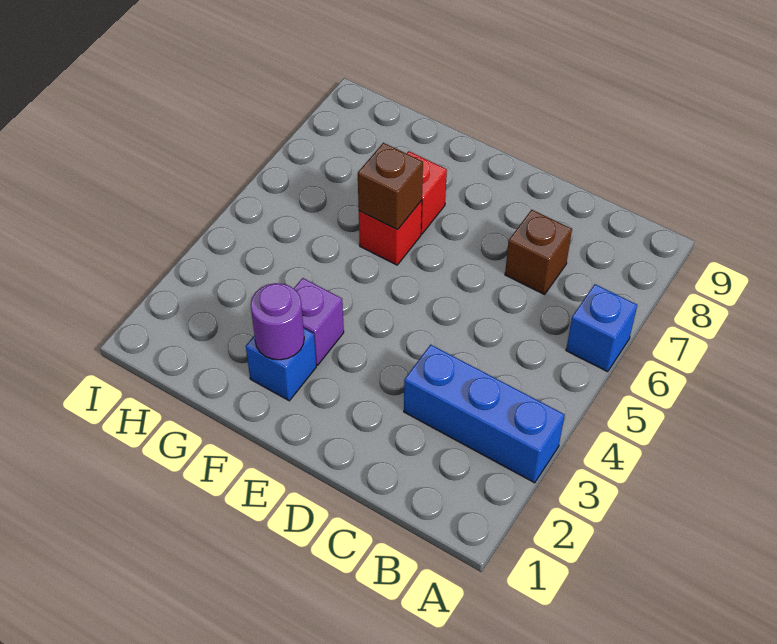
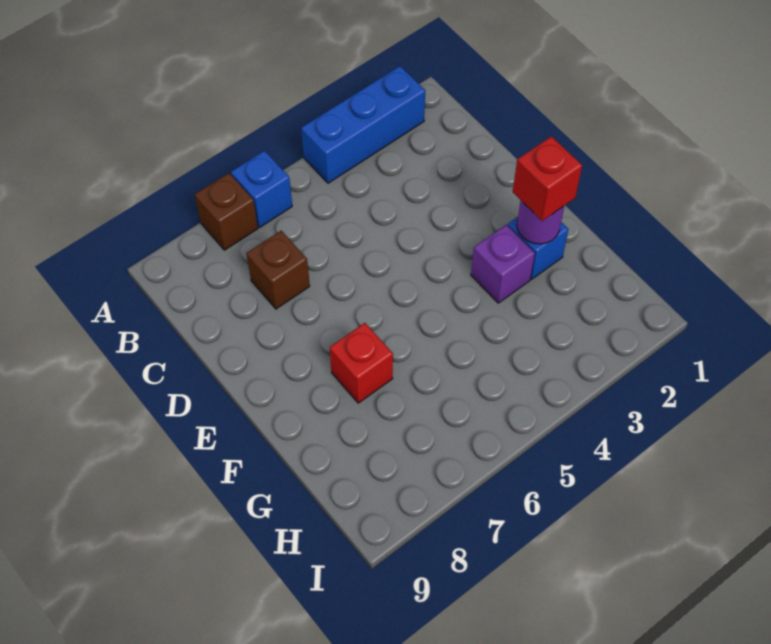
blue 1x3 brick [404,345,565,483] -> blue 1x3 brick turned to [301,66,425,183]
red 1x1 brick [359,200,422,265] -> red 1x1 brick moved to [513,136,582,221]
brown 1x1 brick [358,143,423,230] -> brown 1x1 brick moved to [195,173,258,250]

